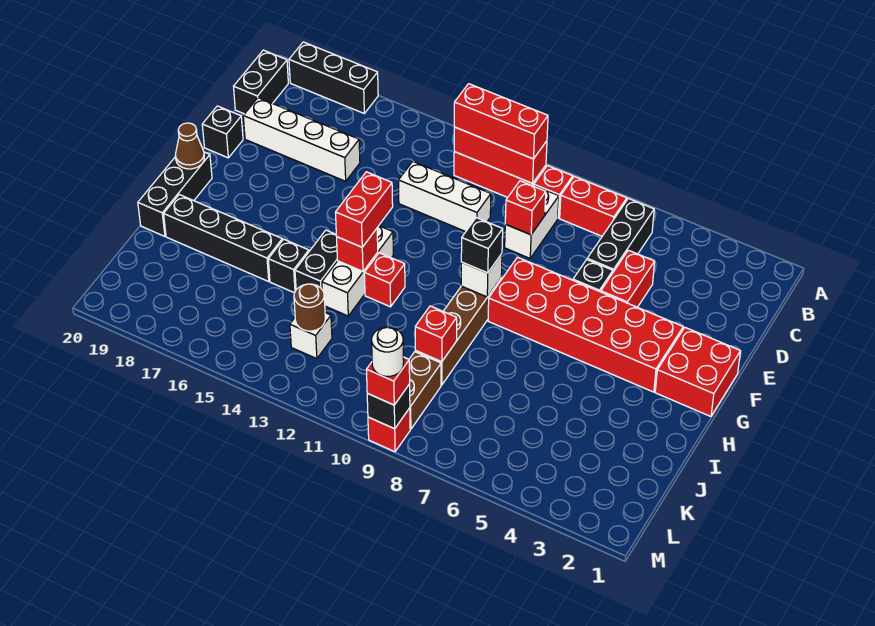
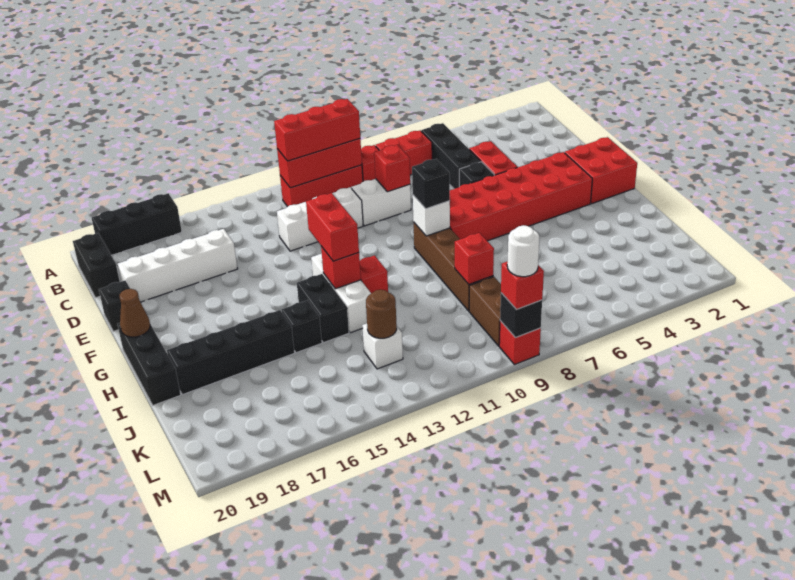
white 1x2 brick [505,185,559,258] -> white 1x2 brick turned to [351,179,411,226]

